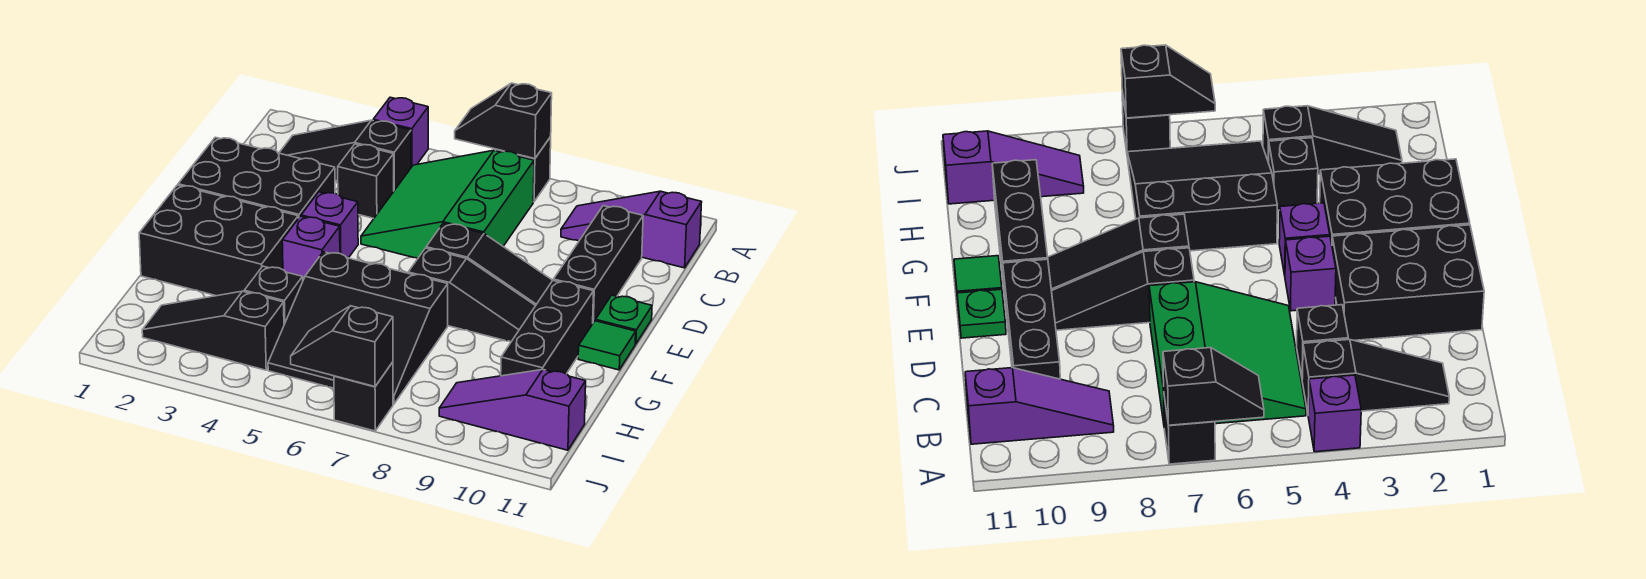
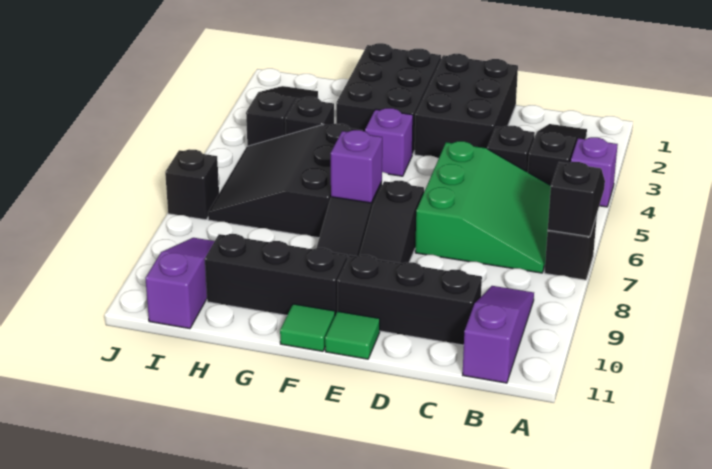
green 3x3 slope [361,150,534,258] -> green 3x3 slope turned to [415,141,551,273]
purple 1x1 brick [301,192,358,258] -> purple 1x1 brick moved to [331,130,382,203]
green 1x1 plate [596,295,652,344] -> green 1x1 tile [325,311,380,359]
black 1x2 slope [291,306,393,387] -> none

